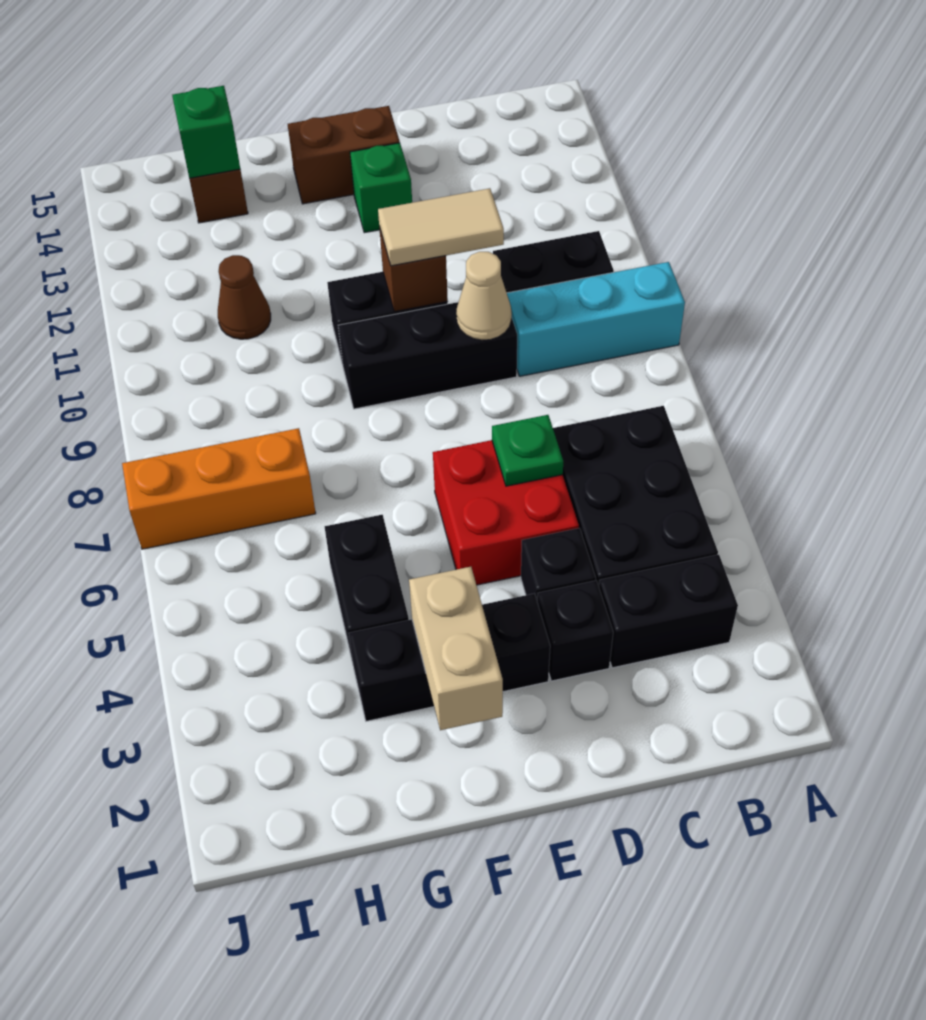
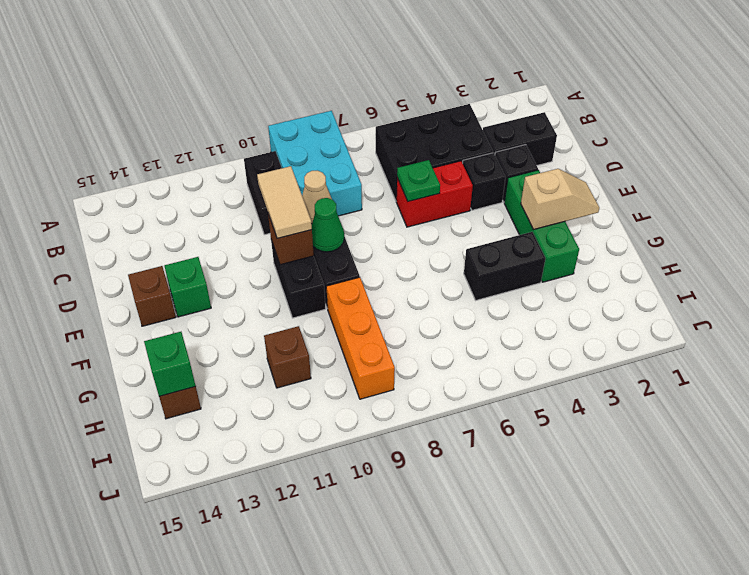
cyan 1x3 brick [507,262,685,376] -> cyan 2x3 brick [268,111,362,216]
black 1x2 brick [599,555,738,668] -> black 1x2 brick turned to [483,112,557,165]
red 2x2 brick [433,440,579,585] -> red 1x2 brick [396,161,473,227]
black 1x3 brick [349,594,550,721] -> green 1x3 brick [504,170,579,282]
none -> green 1x1 cone [312,198,344,252]
brown 1x2 brick [288,106,400,204] -> brown 1x1 brick [128,266,176,326]
tan 1x2 brick [409,567,503,730] -> tan 1x2 slope [521,169,599,229]
orange 1x3 brick [122,428,316,549] -> orange 1x3 brick moved to [326,277,395,399]
brown 1x1 cone [218,255,271,339] -> brown 1x1 brick [264,326,311,388]

